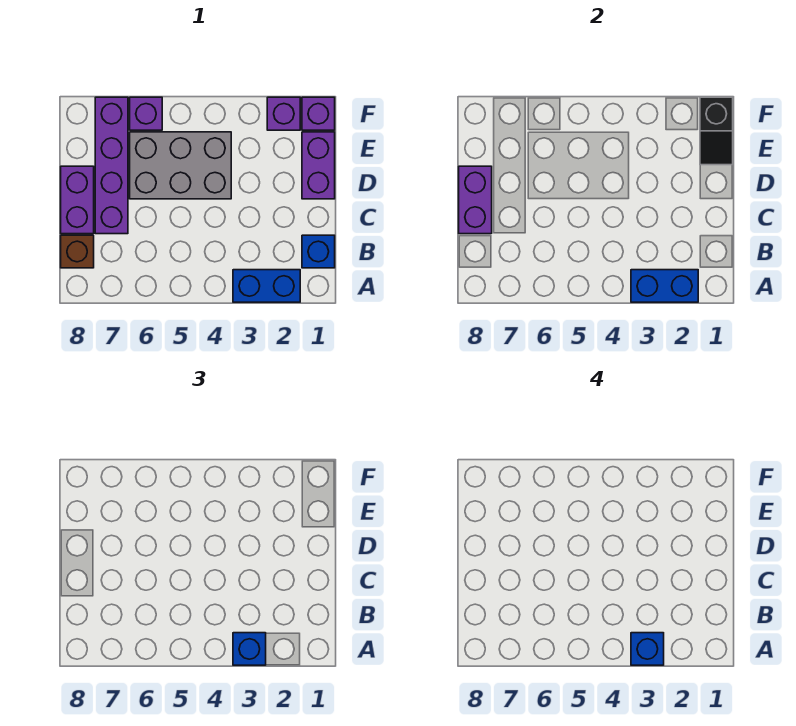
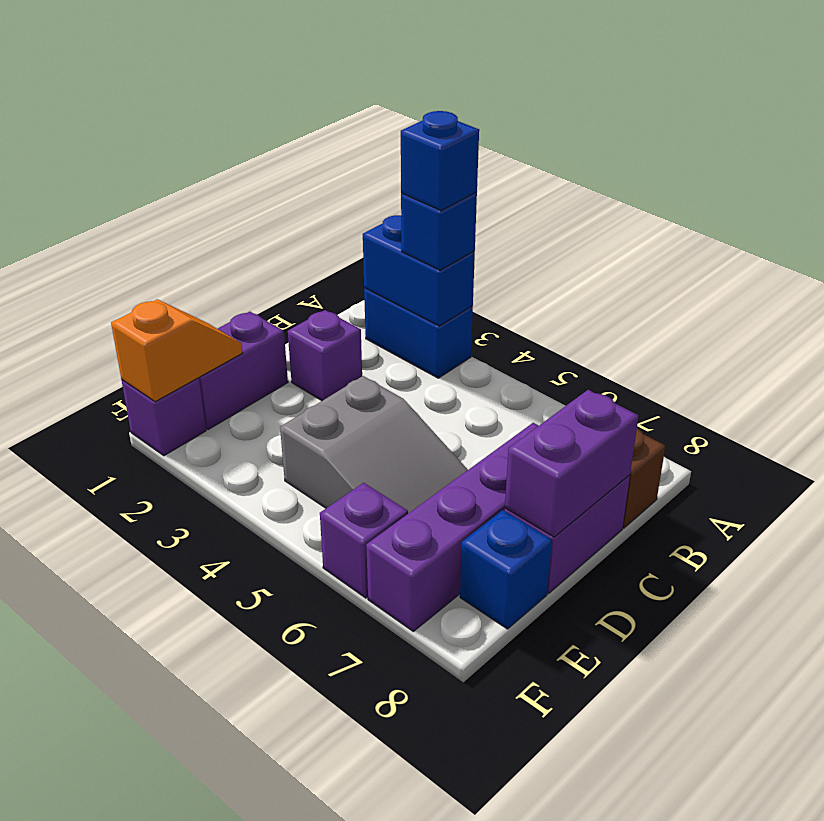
blue 1x1 brick [302,235,335,268] -> blue 1x1 brick moved to [460,510,552,629]
grey 2x3 brick [130,132,231,199] -> grey 2x3 slope [280,376,468,513]
black 1x2 slope [700,97,733,165] -> orange 1x2 slope [111,299,242,402]
purple 1x1 brick [267,97,300,130] -> purple 1x1 brick moved to [288,310,362,401]

